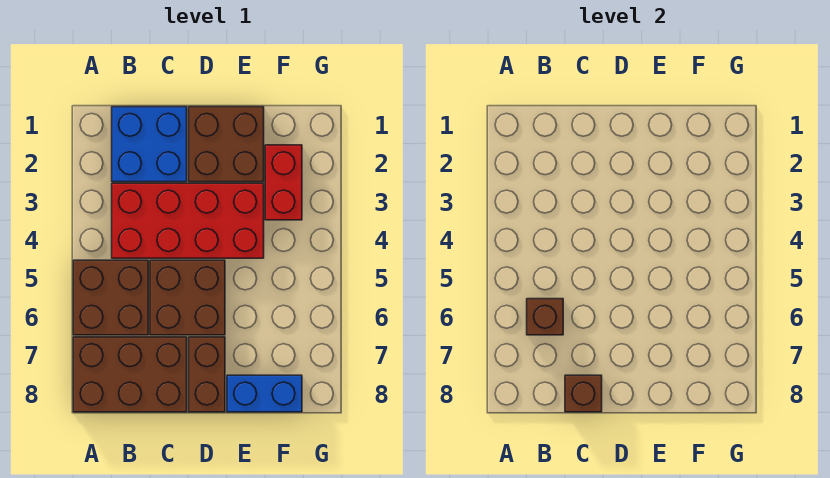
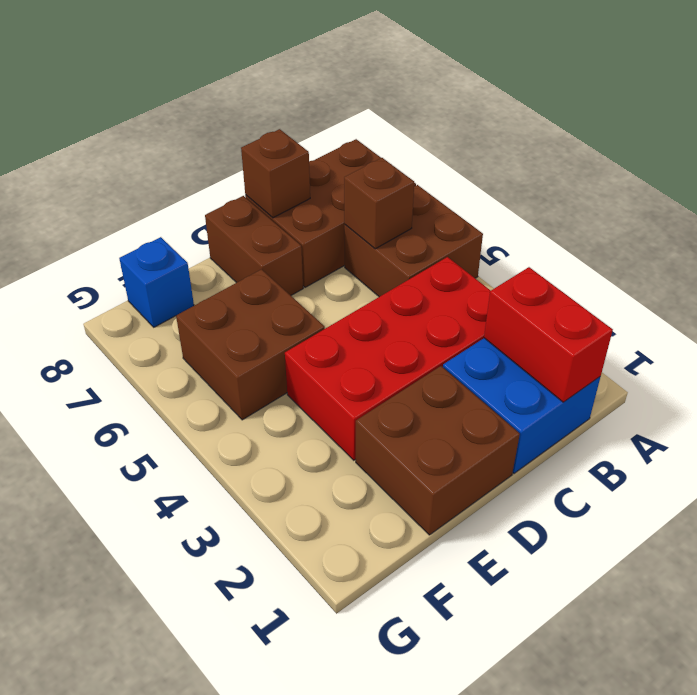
brown 2x2 brick [150,260,225,335] -> brown 2x2 brick moved to [176,269,325,420]
blue 1x2 brick [227,375,302,412] -> blue 1x1 brick [119,237,194,327]
red 1x2 brick [265,145,302,220] -> red 1x2 brick moved to [484,267,613,402]

